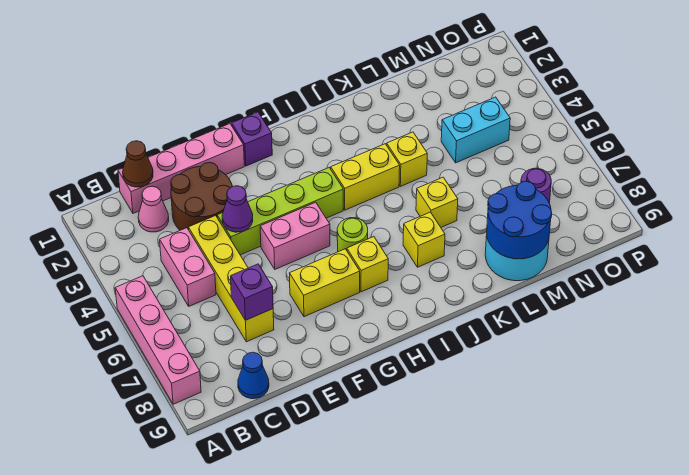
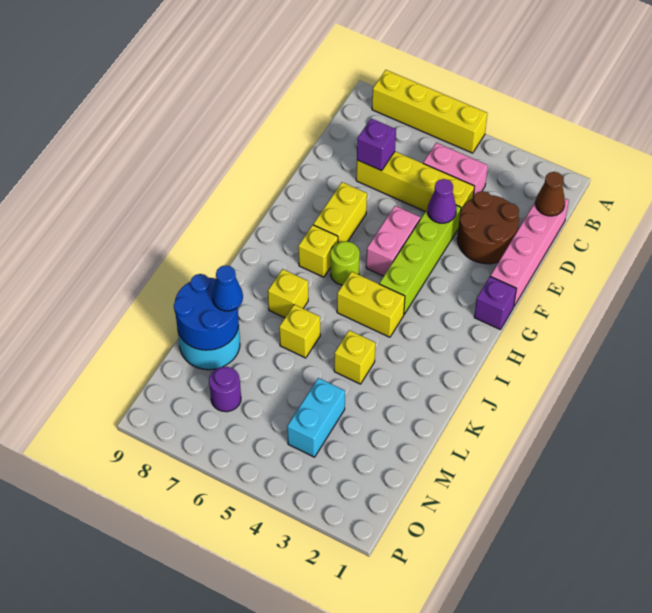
pink 1x4 brick [115,276,201,404] -> yellow 1x4 brick [372,70,487,153]
pink 1x1 cone [138,186,169,232] -> none
blue 1x1 cone [238,352,269,399] -> blue 1x1 cone moved to [212,265,243,311]
yellow 1x2 brick [331,144,400,210] -> yellow 1x2 brick turned to [337,272,405,337]

